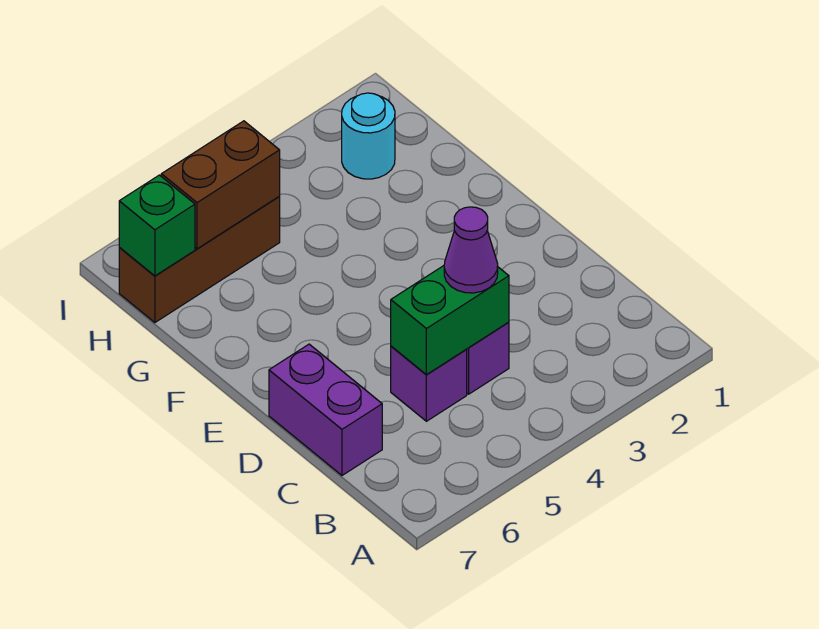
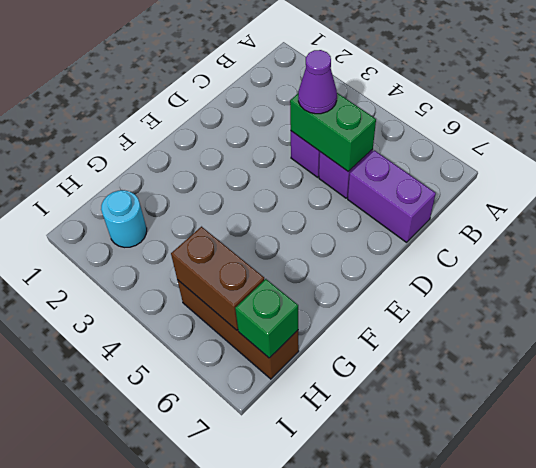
purple 1x2 brick [269,344,382,475] -> purple 1x2 brick turned to [348,150,436,242]

